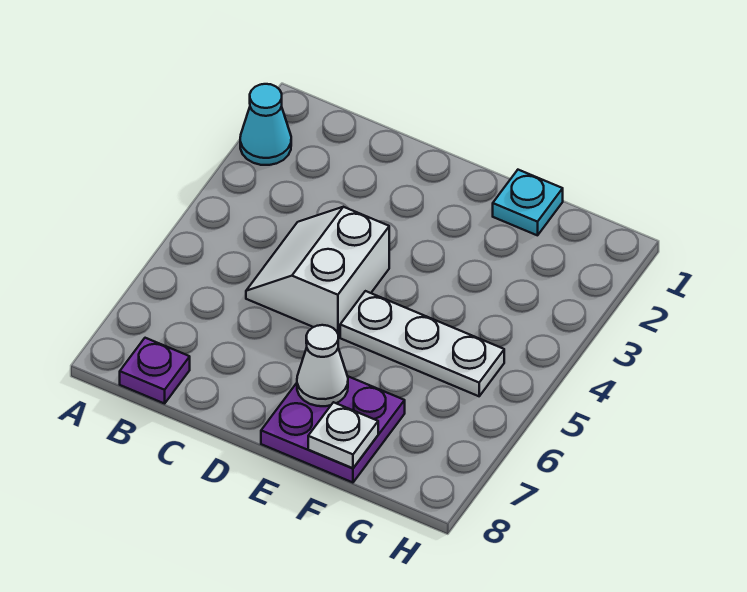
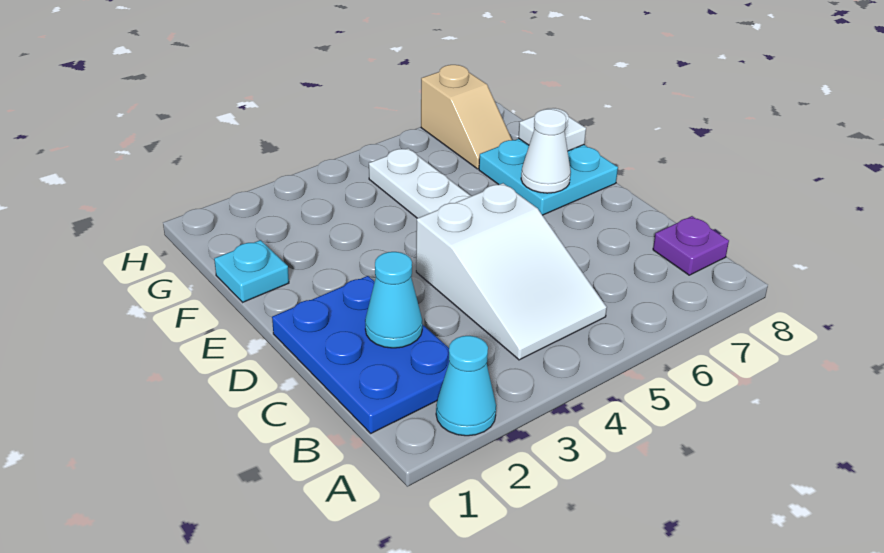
none -> blue 2x3 plate [272,276,449,433]
none -> cyan 1x1 cone [365,252,422,348]
white 2x2 slope [246,207,389,337] -> white 2x3 slope [416,183,607,360]
purple 2x2 plate [261,376,405,483] -> cyan 2x2 plate [479,139,618,215]
none -> tan 1x2 slope [421,65,512,169]

